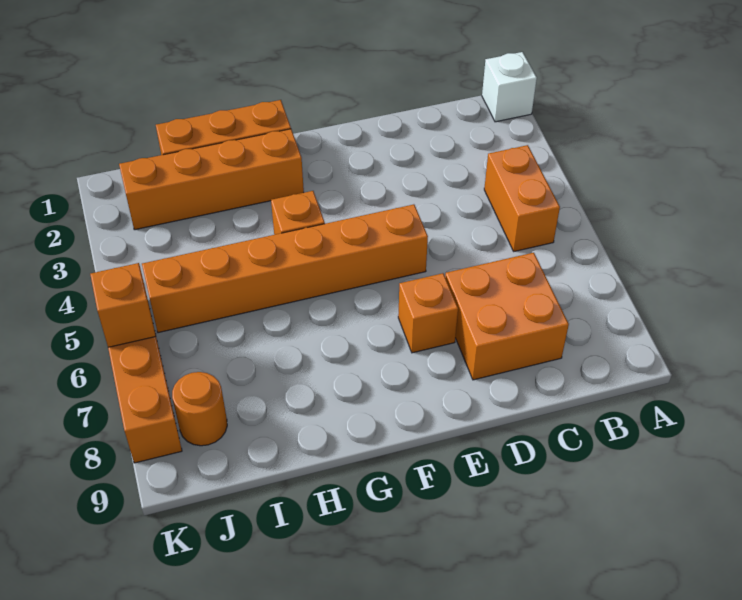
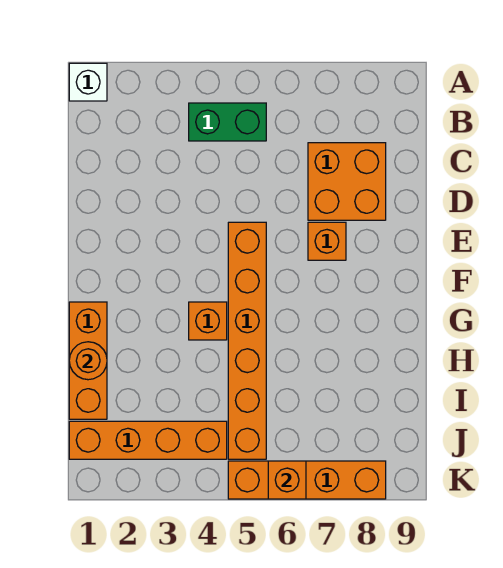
orange 1x2 brick [484,145,560,251] -> green 1x2 brick [189,103,266,141]
orange 1x4 brick [119,129,304,230] -> orange 1x4 brick turned to [69,421,227,459]
orange 1x1 round brick [172,372,227,446] -> orange 1x1 round brick moved to [69,342,107,380]

